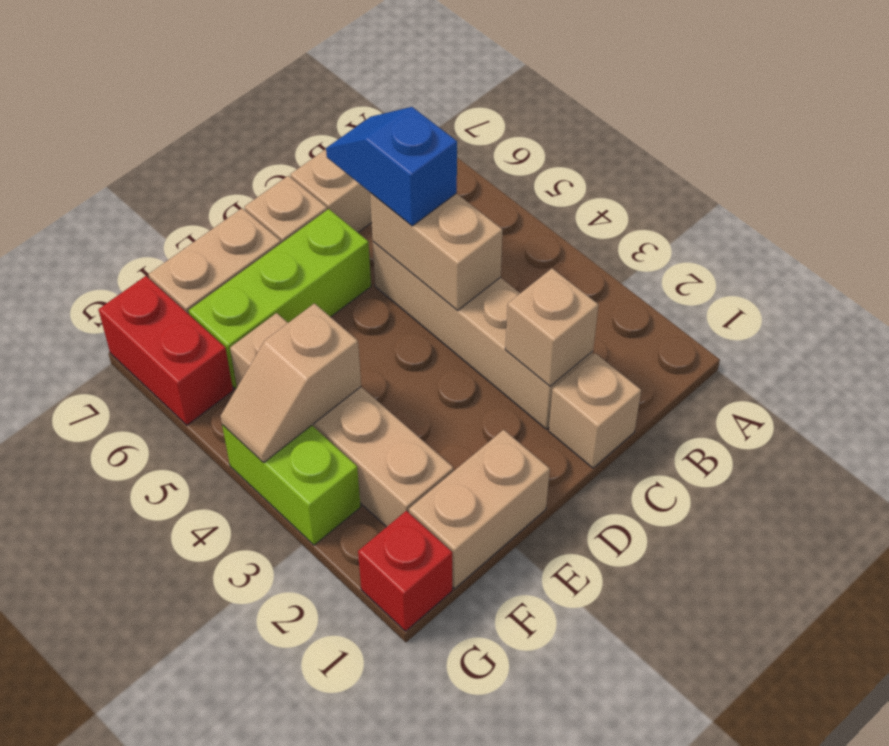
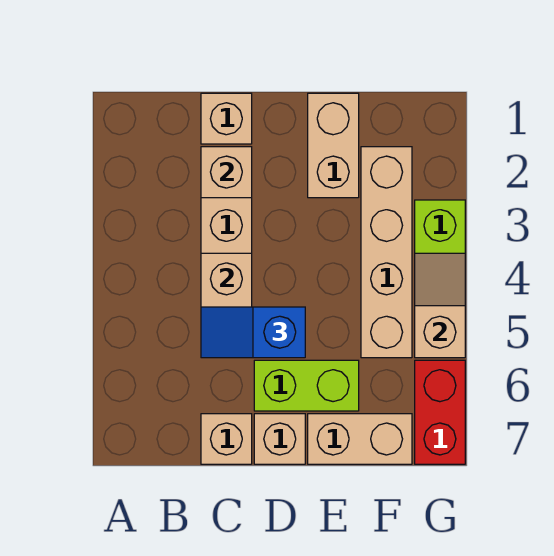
blue 1x2 slope [326,107,457,226] -> blue 1x2 slope turned to [201,307,305,358]
lime 1x3 brick [189,209,371,389] -> lime 1x2 brick [254,360,359,411]
tan 1x2 brick [409,430,550,589] -> tan 1x2 brick turned to [308,93,359,198]
tan 1x2 slope [220,303,361,463] -> tan 1x2 slope turned to [415,253,465,358]
red 1x1 brick [358,511,452,631] -> none

